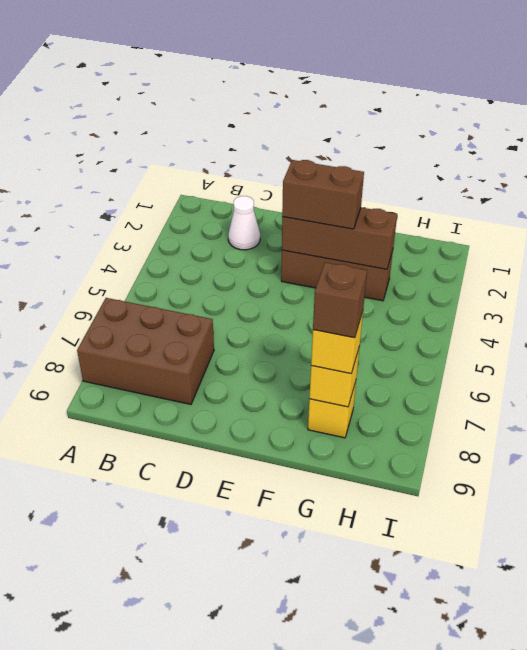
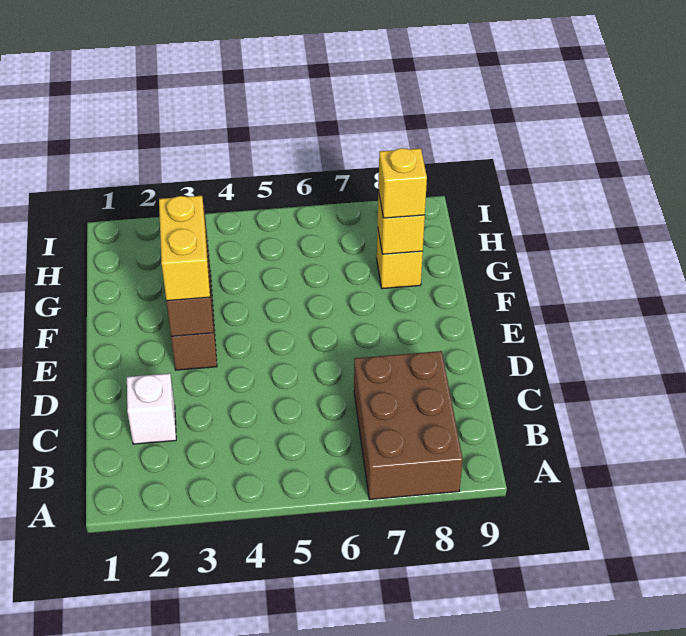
white 1x1 cone [228,196,260,250] -> white 1x1 brick [127,373,176,444]
brown 1x2 brick [282,160,364,229] -> yellow 1x2 brick [159,196,210,301]
brown 1x1 brick [313,262,367,338] -> none

